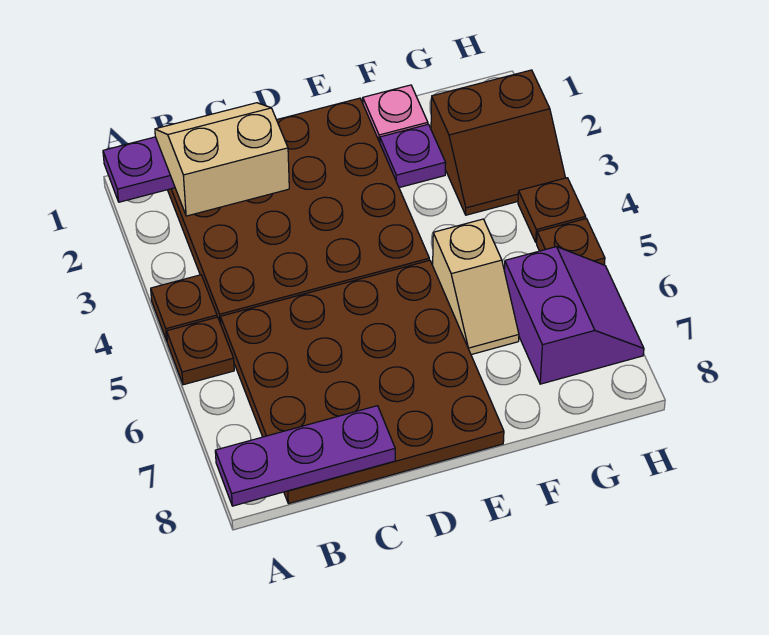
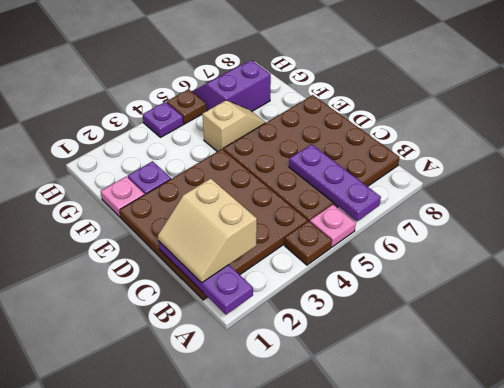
brown 1x1 plate [167,317,234,385] -> pink 1x1 plate [310,205,356,247]
purple 1x3 plate [215,406,395,506] -> purple 1x3 plate moved to [289,144,381,221]
brown 2x2 slope [431,70,565,215] -> none
brown 1x1 plate [518,178,586,242] -> purple 1x1 plate [142,102,183,137]

